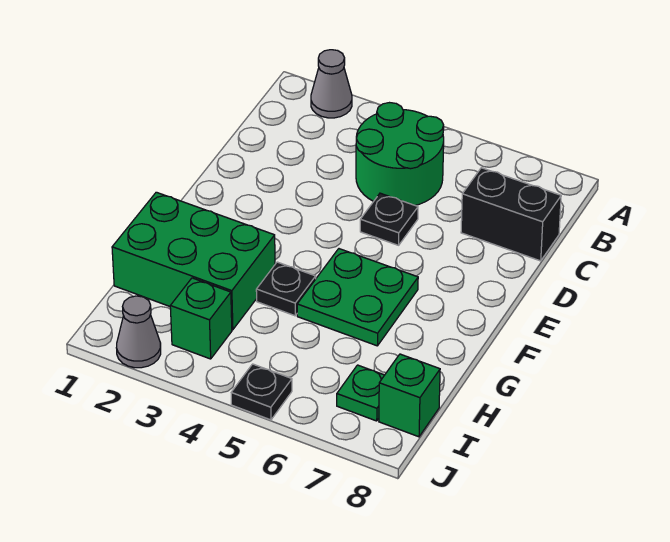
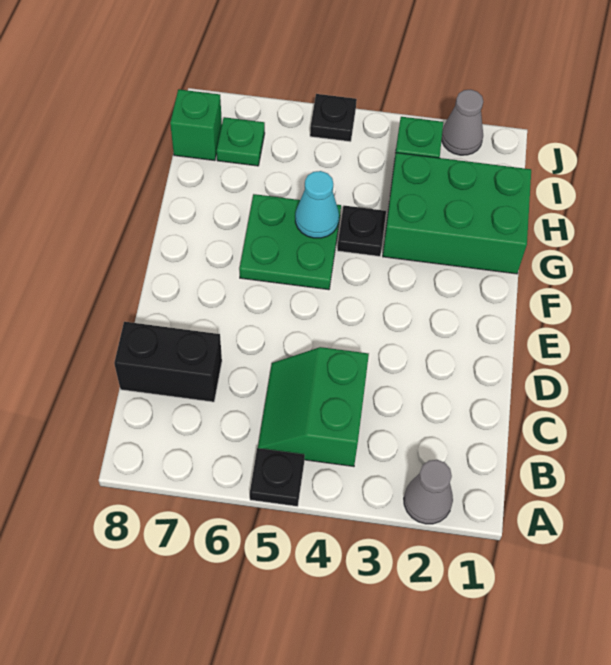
green 2x2 round brick [356,103,444,206] -> green 2x2 slope [258,347,369,467]
black 1x1 plate [360,193,418,245] -> black 1x1 plate moved to [250,448,305,506]
none -> cyan 1x1 cone [295,171,339,238]

